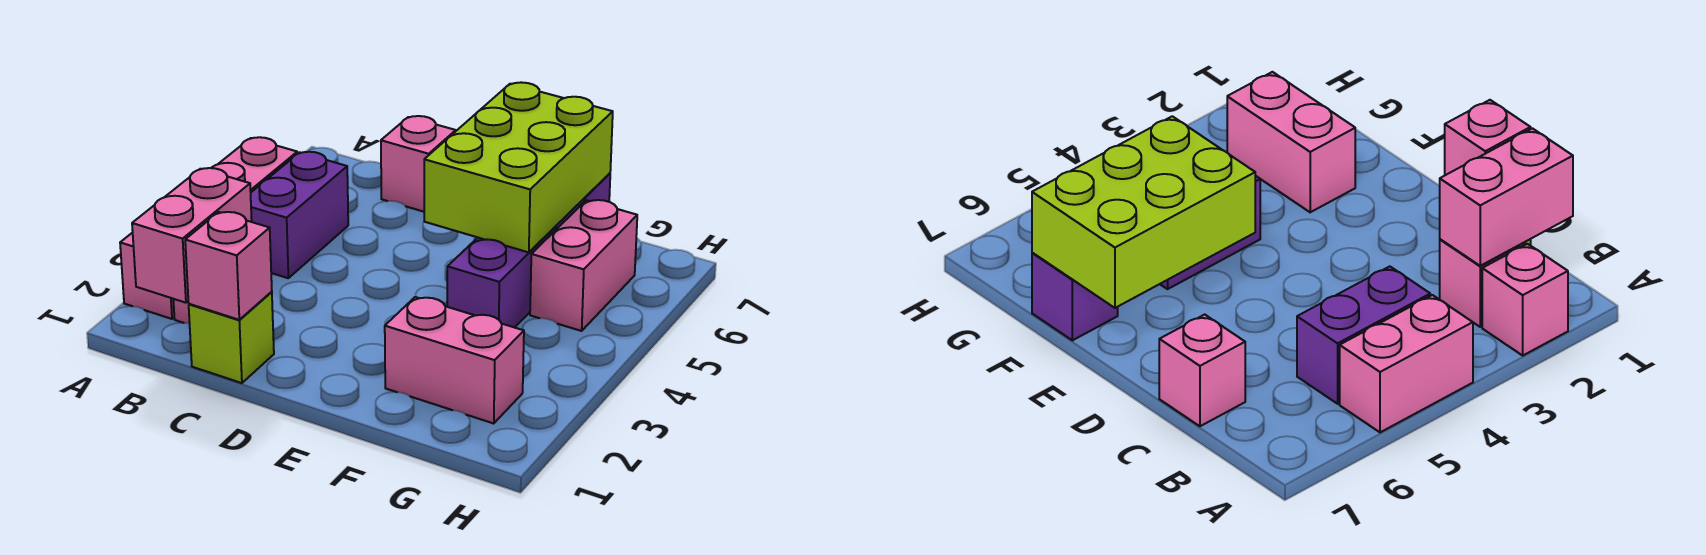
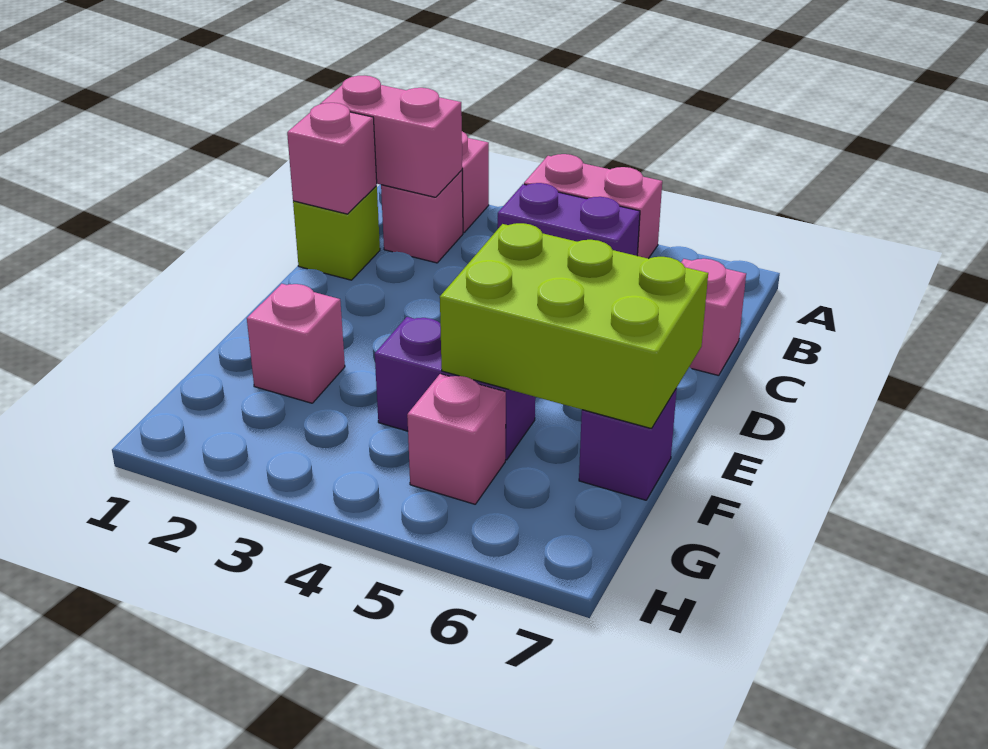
pink 1x2 brick [385,297,524,423] -> pink 1x1 brick [247,284,345,403]
pink 1x2 brick [530,200,637,331] -> pink 1x1 brick [407,374,506,504]

